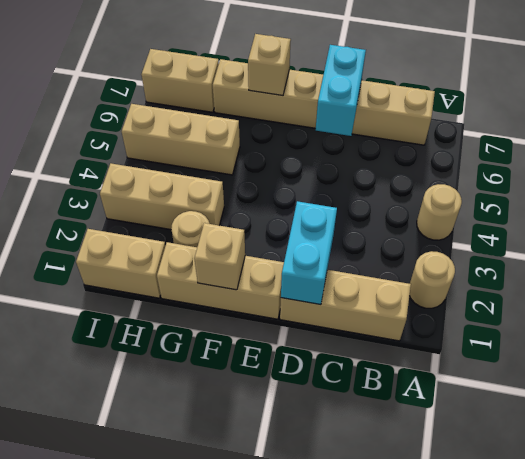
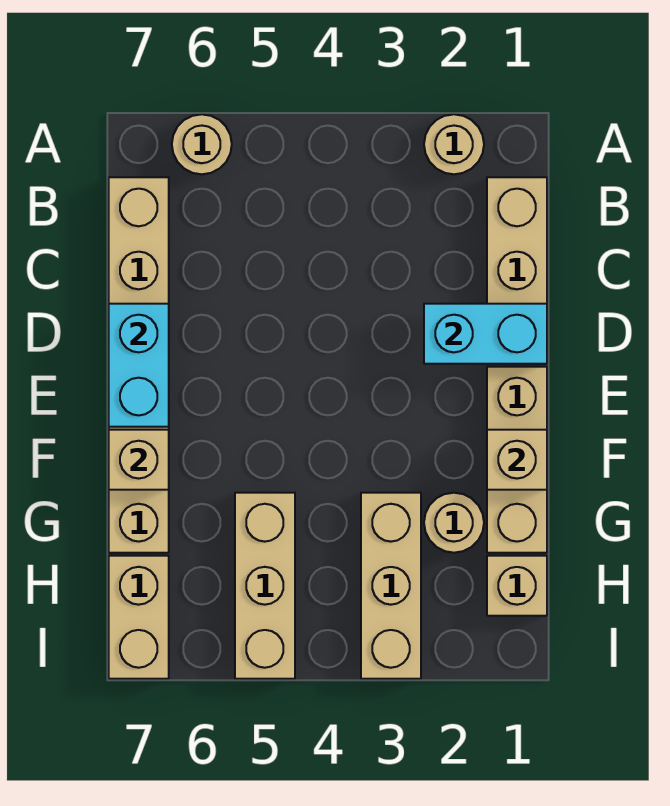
tan 1x1 round brick [417,184,462,240] -> tan 1x1 round brick moved to [172,114,232,174]
cyan 1x2 brick [316,45,366,136] -> cyan 1x2 brick turned to [109,304,169,427]
tan 1x2 brick [76,229,165,298] -> tan 1x1 brick [487,556,547,616]

